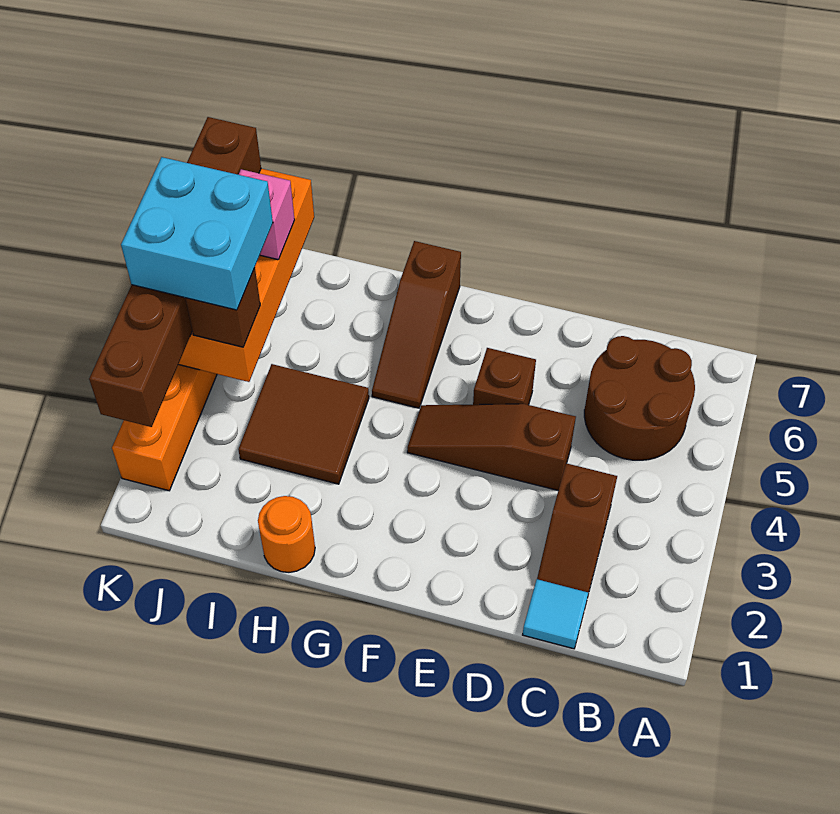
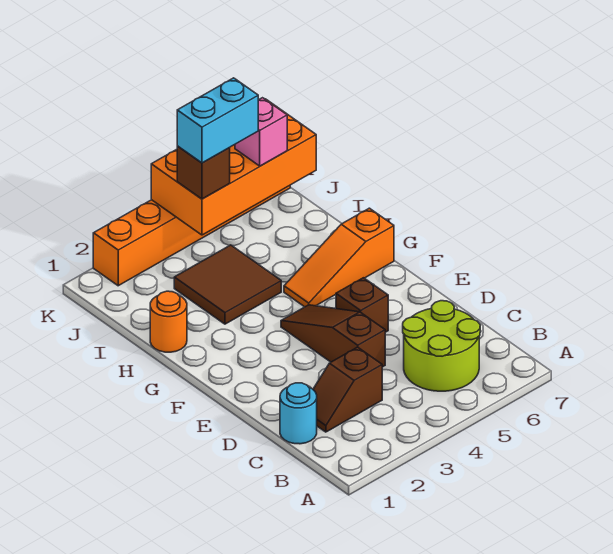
brown 2x2 round brick [584,336,695,460] -> lime 2x2 round brick [403,301,480,391]
cyan 1x1 tile [523,579,588,649] -> cyan 1x1 round brick [280,383,317,444]
brown 1x3 slope [372,241,461,408] -> orange 1x3 slope [284,208,394,307]
cyan 2x2 brick [121,157,273,310] -> cyan 1x2 brick [177,78,258,163]
brown 1x6 brick [89,117,261,427] -> none

